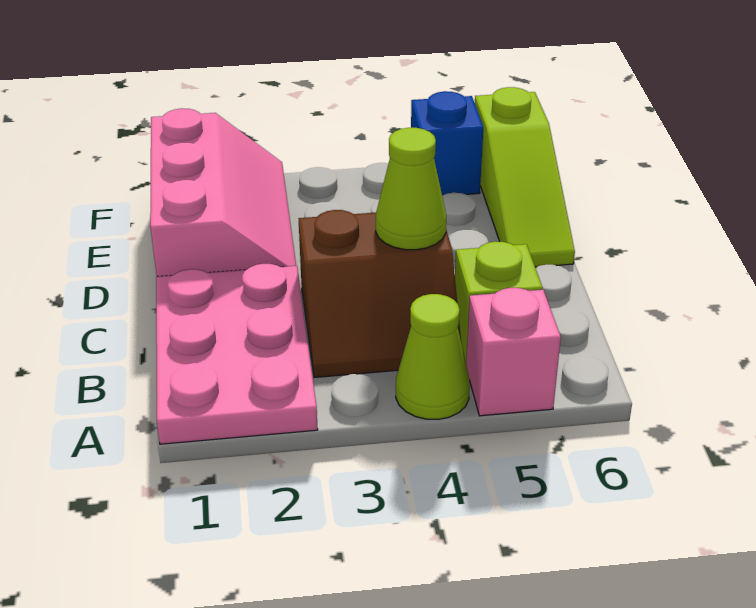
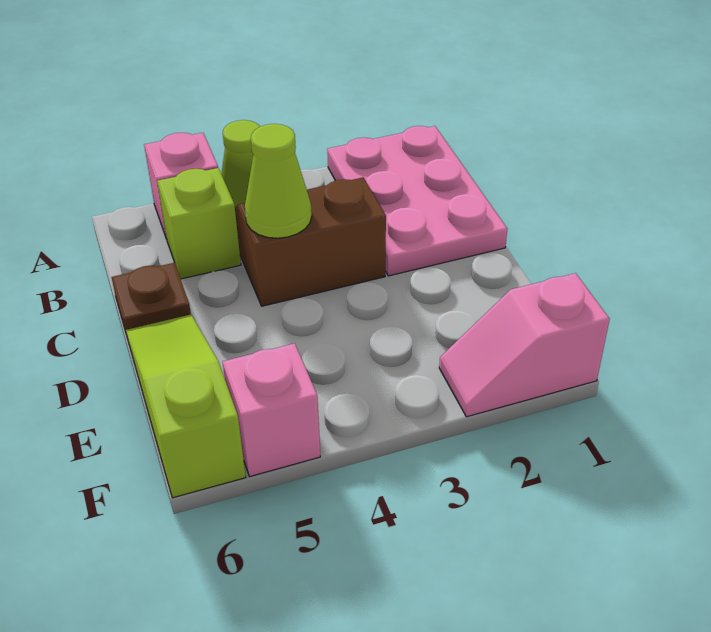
none -> brown 1x1 plate [112,263,191,335]
pink 2x3 slope [150,108,296,276] -> pink 1x2 slope [439,273,610,417]
blue 1x1 brick [411,91,483,195] -> pink 1x1 brick [223,343,320,476]

